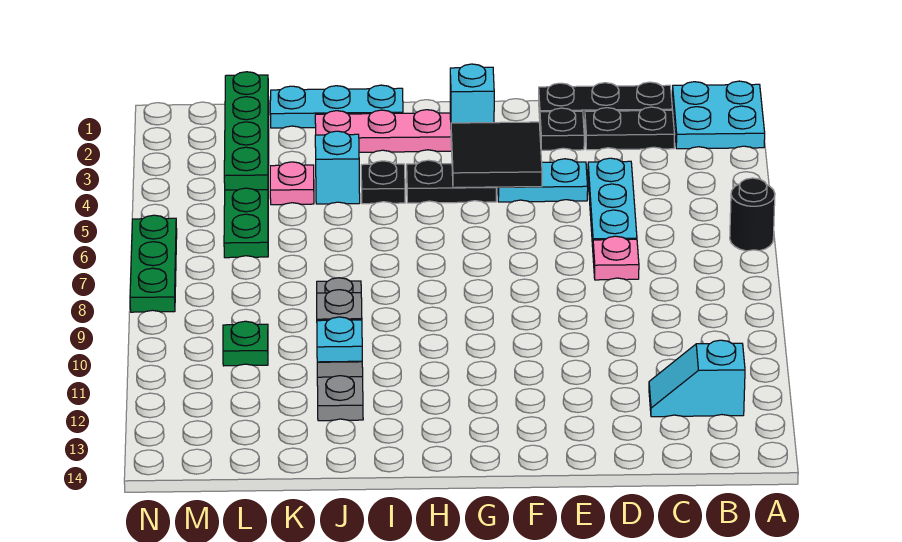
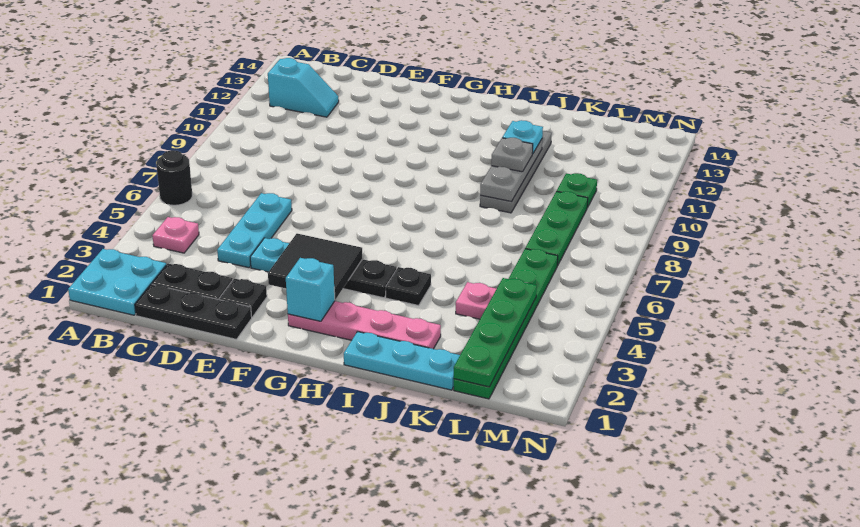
pink 1x1 plate [593,236,639,280] -> pink 1x1 plate moved to [153,217,199,253]
cyan 1x1 brick [315,131,360,204] -> none
green 1x3 plate [130,215,177,312] -> green 1x3 plate moved to [525,191,588,266]

